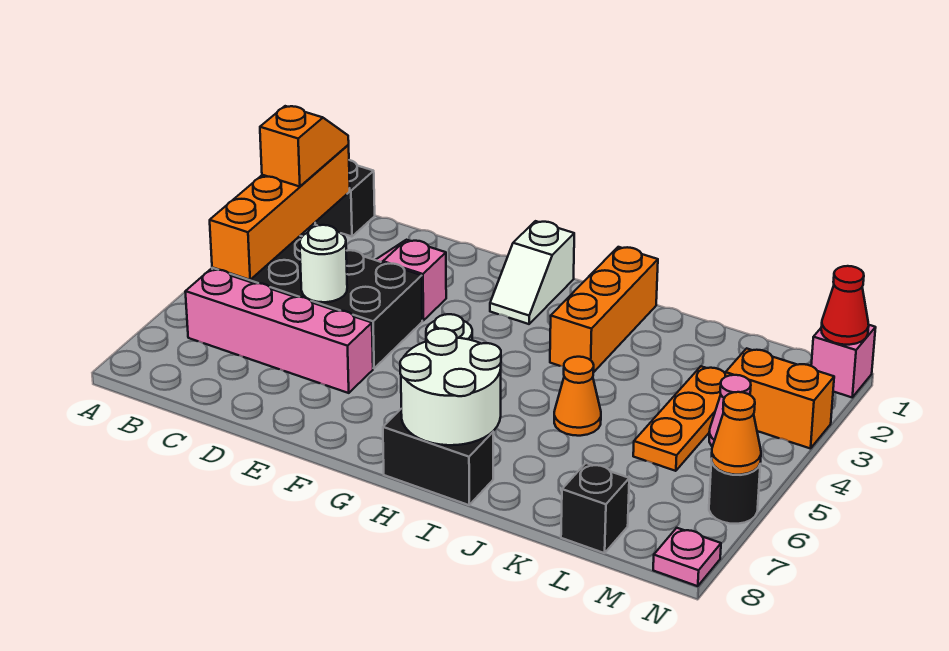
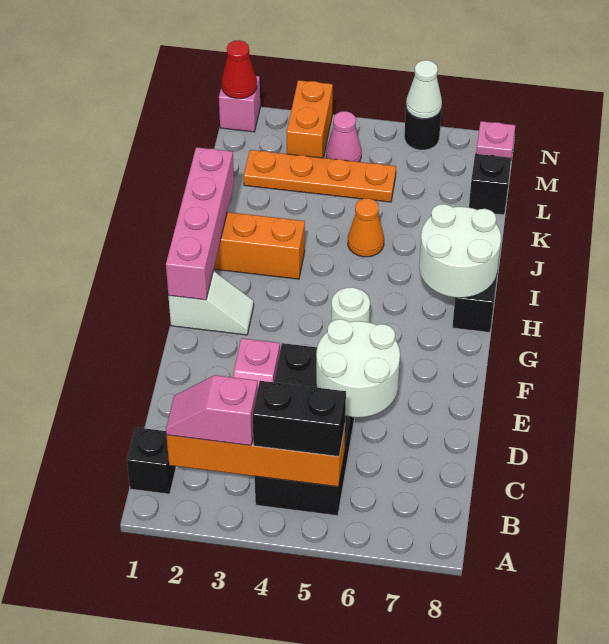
orange 1x2 slope [260,106,349,187] -> pink 1x2 slope [166,375,258,445]
none -> black 1x2 brick [253,381,346,456]
pink 1x4 brick [185,269,373,393] -> pink 1x4 brick moved to [166,147,234,300]
white 1x1 round brick [300,225,347,302] -> white 2x2 round brick [316,319,400,418]
orange 1x3 plate [633,366,725,471] -> orange 1x4 plate [244,150,396,202]
orange 1x1 cone [712,392,761,475] -> white 1x1 cone [406,60,442,119]

